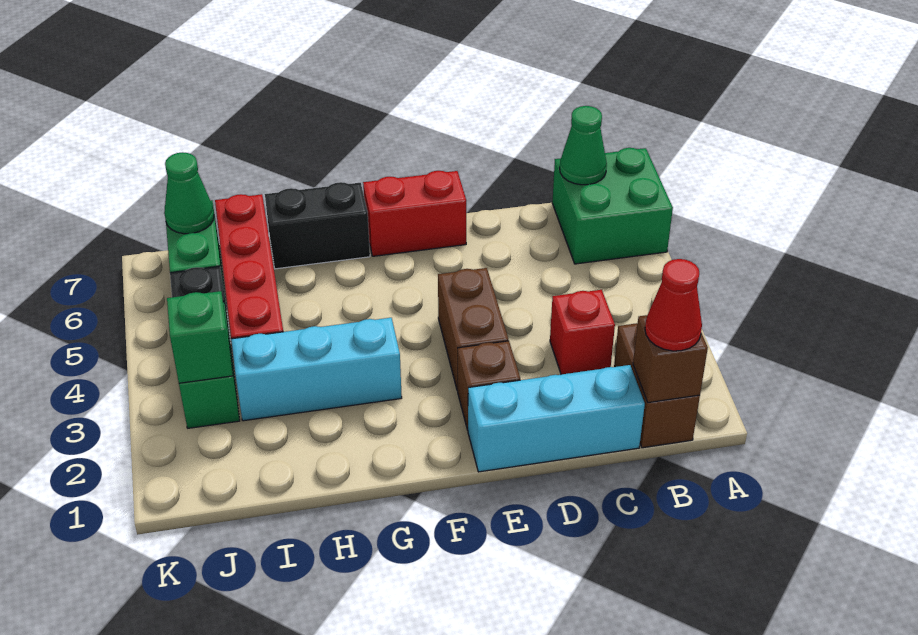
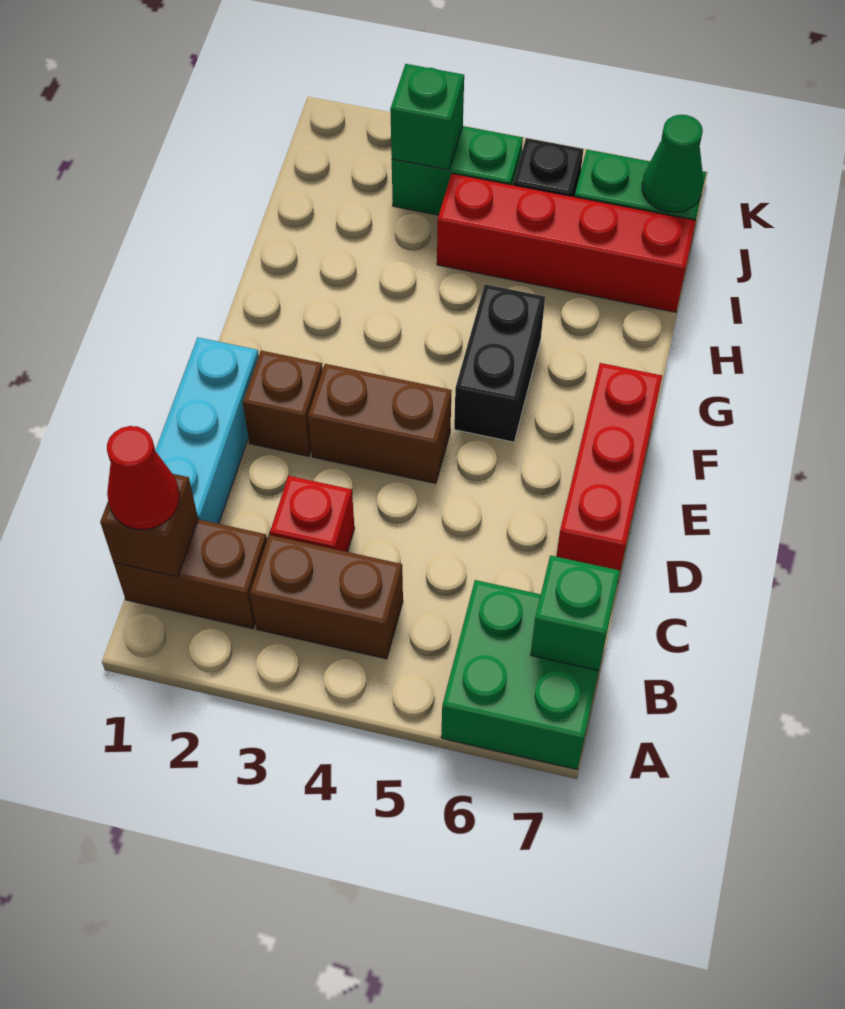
none -> brown 1x2 brick [250,535,403,659]
green 1x1 cone [560,106,607,185] -> green 1x1 brick [531,555,620,671]
red 1x2 brick [363,171,466,256] -> red 1x3 brick [556,363,662,580]
cyan 1x3 brick [231,318,402,421] -> none
black 1x2 brick [265,182,370,269] -> black 1x2 brick moved to [454,284,545,442]

